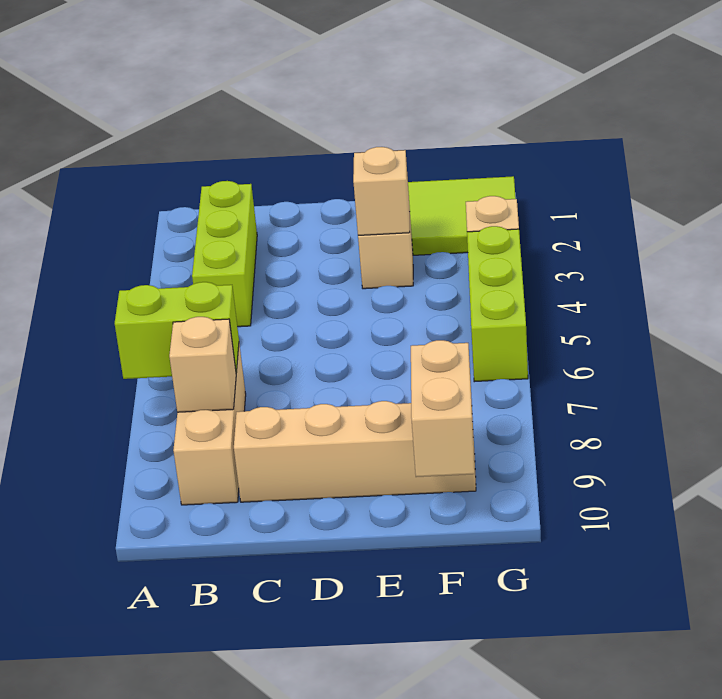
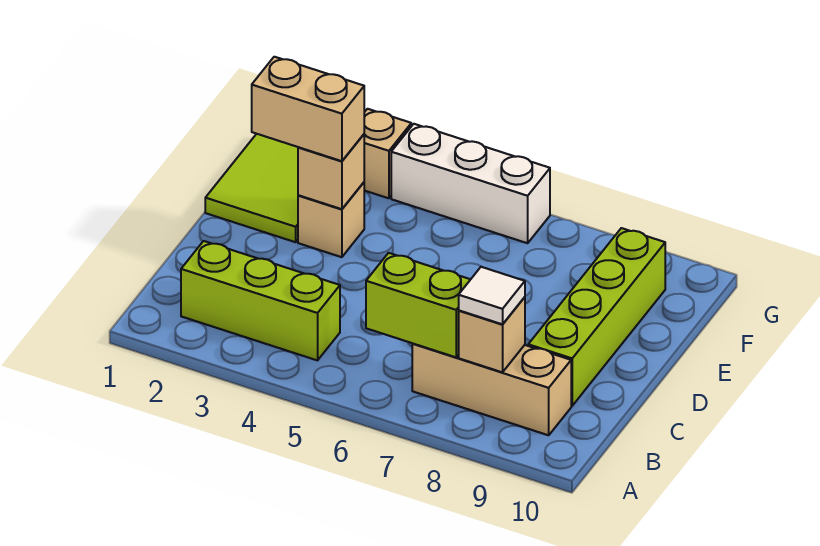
lime 1x2 brick [115,282,239,379] -> lime 1x2 brick turned to [366,253,471,357]
none -> white 1x1 tile [459,267,525,324]
tan 1x4 brick [234,401,476,502] -> lime 1x4 brick [528,228,665,406]
tan 1x2 brick [411,340,475,477] -> tan 1x2 brick moved to [252,57,364,161]
lime 1x3 brick [467,226,528,382] -> white 1x3 brick [391,124,550,243]

